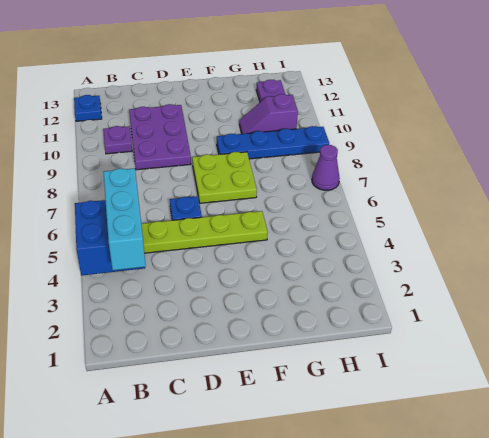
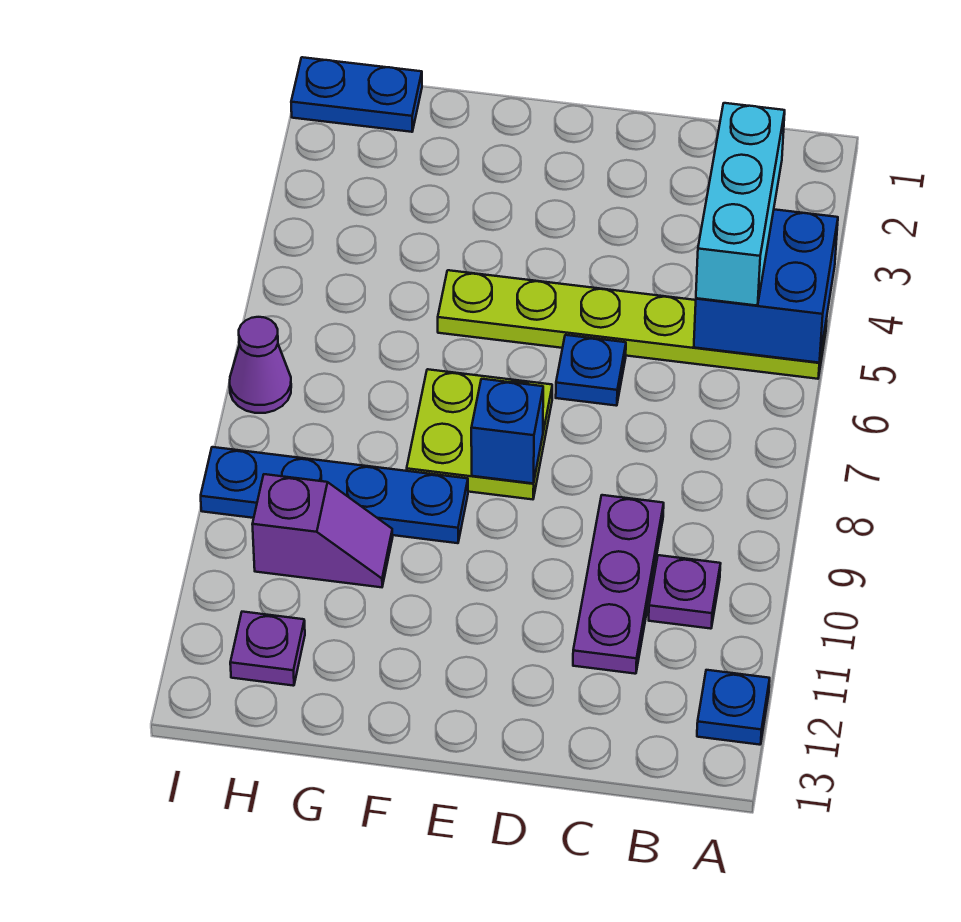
purple 2x3 plate [129,104,191,170] -> purple 1x3 plate [573,495,664,674]
none -> blue 1x1 brick [471,379,543,484]
none -> blue 1x2 plate [291,57,422,132]

